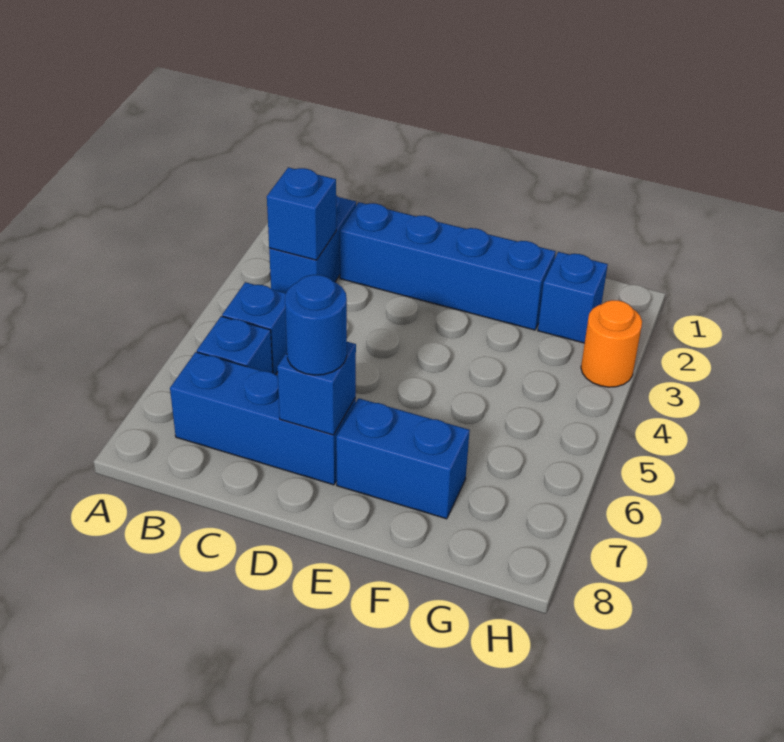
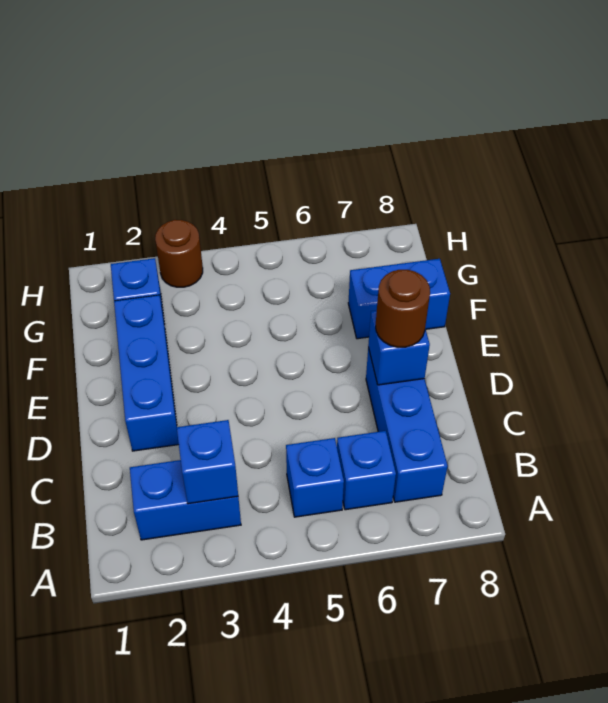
blue 1x4 brick [340,202,556,330] -> blue 1x3 brick [114,295,179,451]
blue 1x1 round brick [285,275,347,375] -> brown 1x1 round brick [376,270,430,347]
blue 1x2 brick [336,398,470,519] -> blue 1x2 brick turned to [348,259,450,339]
orange 1x1 round brick [581,300,642,387] -> brown 1x1 round brick [155,220,203,287]

